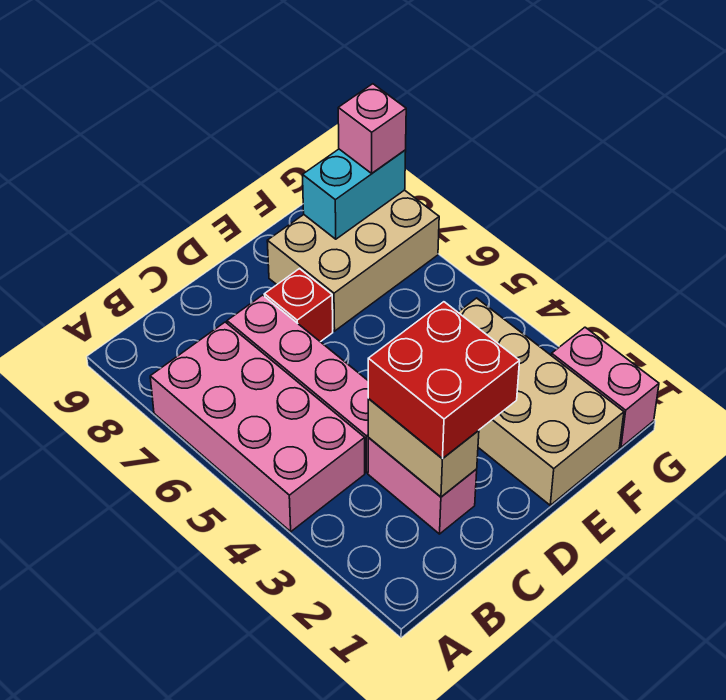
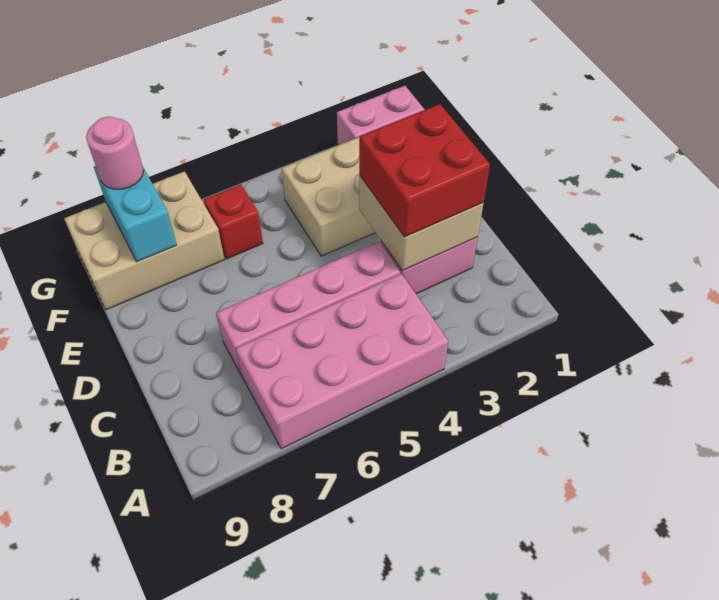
tan 1x2 brick [368,399,479,497] -> tan 2x2 brick [359,175,484,271]
red 1x1 brick [264,269,333,342] -> red 1x1 brick moved to [204,184,263,259]
tan 2x3 brick [267,190,439,331] -> tan 2x3 brick turned to [64,171,225,310]
pink 1x1 brick [338,84,406,173] -> pink 1x1 round brick [86,117,143,189]

